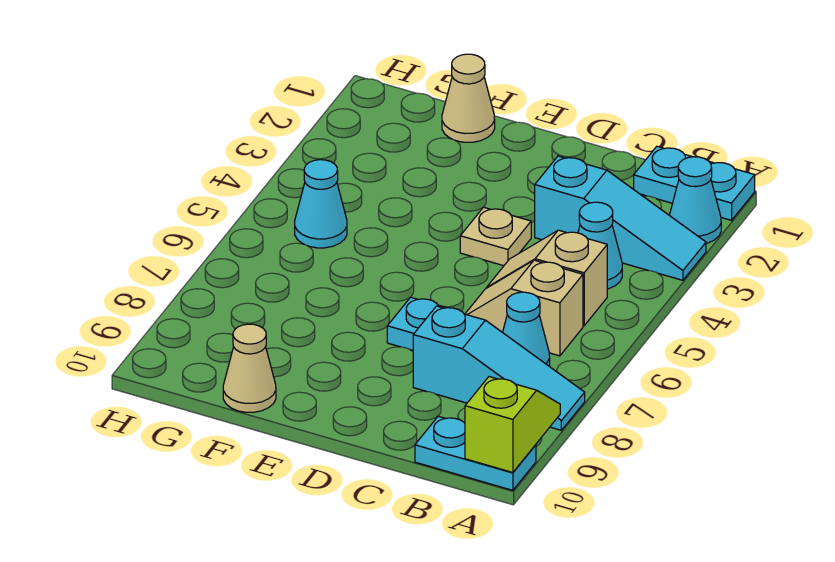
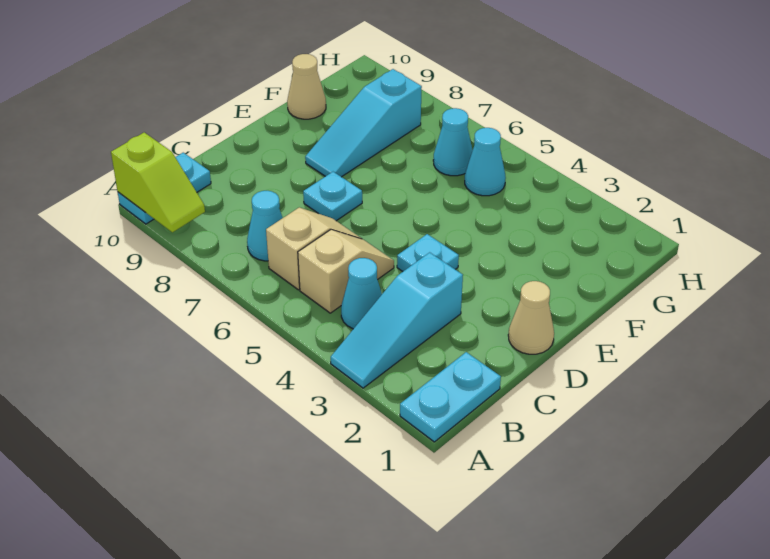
cyan 1x1 cone [669,157,721,244] -> cyan 1x1 cone moved to [433,108,473,176]
cyan 1x3 slope [413,306,585,430] -> cyan 1x3 slope moved to [305,69,422,177]
tan 1x1 plate [460,207,531,266] -> cyan 1x1 plate [397,234,459,271]
tan 1x1 cone [442,54,495,142] -> tan 1x1 cone moved to [508,281,554,354]

